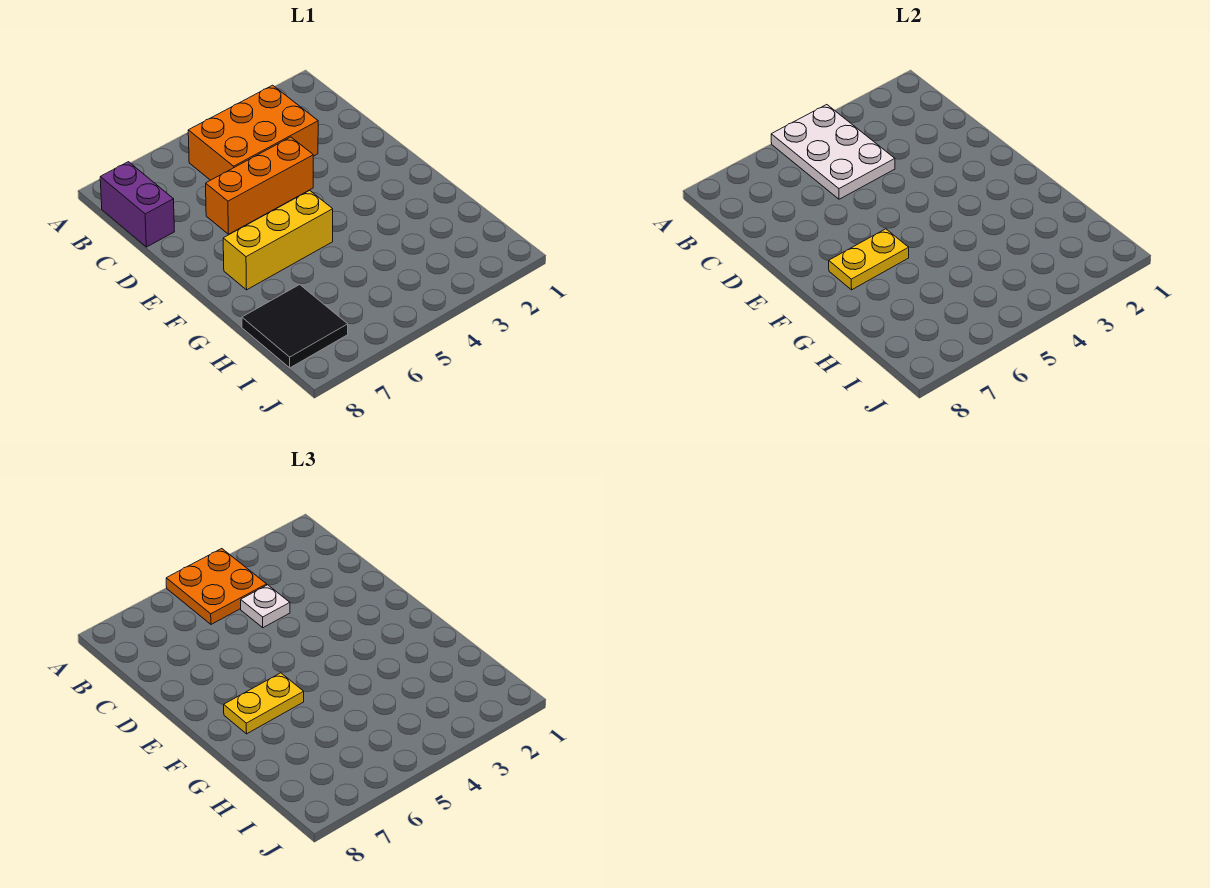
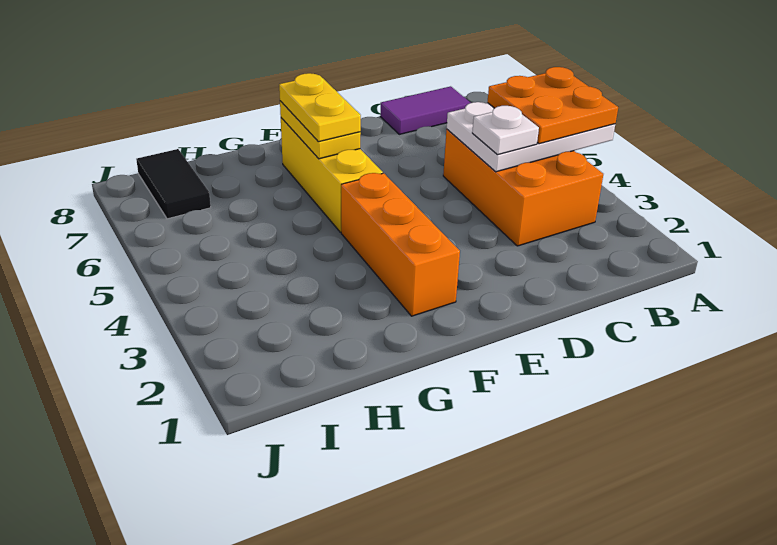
purple 1x2 brick [100,162,174,247] -> purple 1x2 tile [380,86,471,134]
orange 1x3 brick [206,137,313,234] -> orange 1x3 brick moved to [341,173,460,316]
black 2x2 tile [242,285,348,368] -> black 1x2 tile [136,149,211,219]

